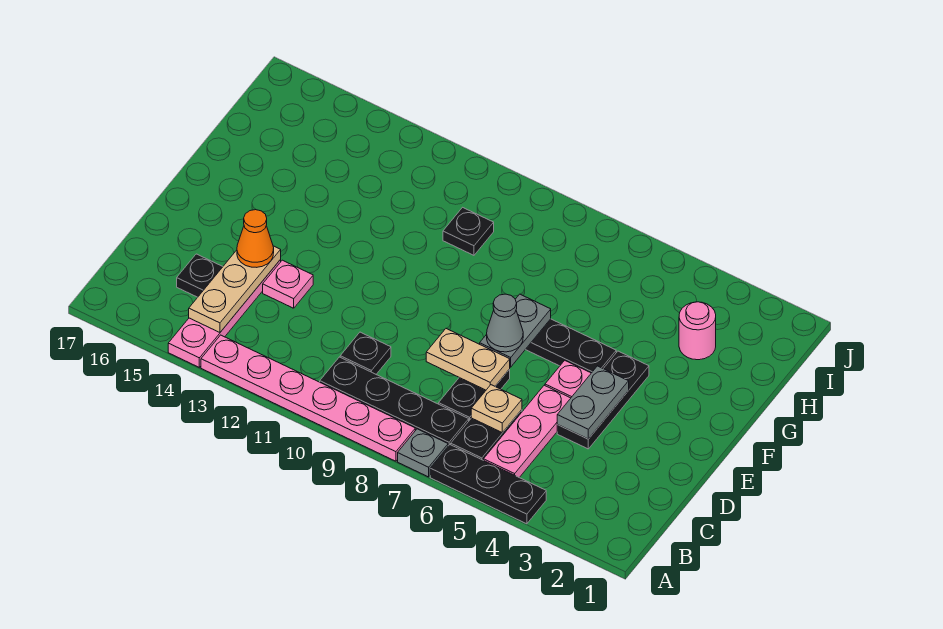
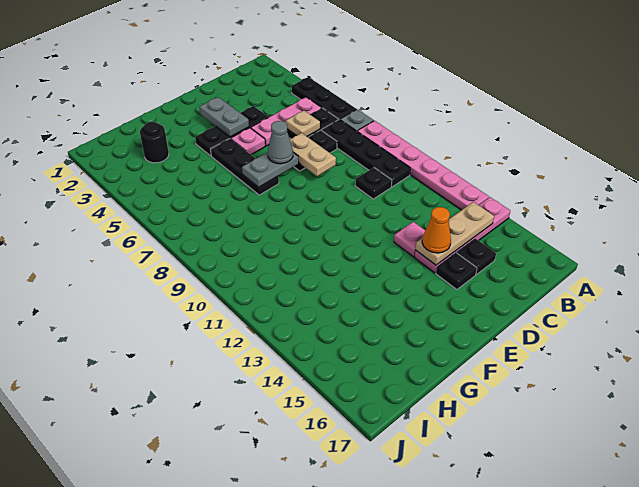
grey 1x2 plate [557,366,629,439] -> grey 1x2 plate turned to [200,97,249,137]
pink 1x1 round brick [679,302,716,360] -> black 1x1 round brick [140,122,169,163]
black 1x1 plate [443,207,494,255] -> black 1x1 plate moved to [436,253,477,289]

